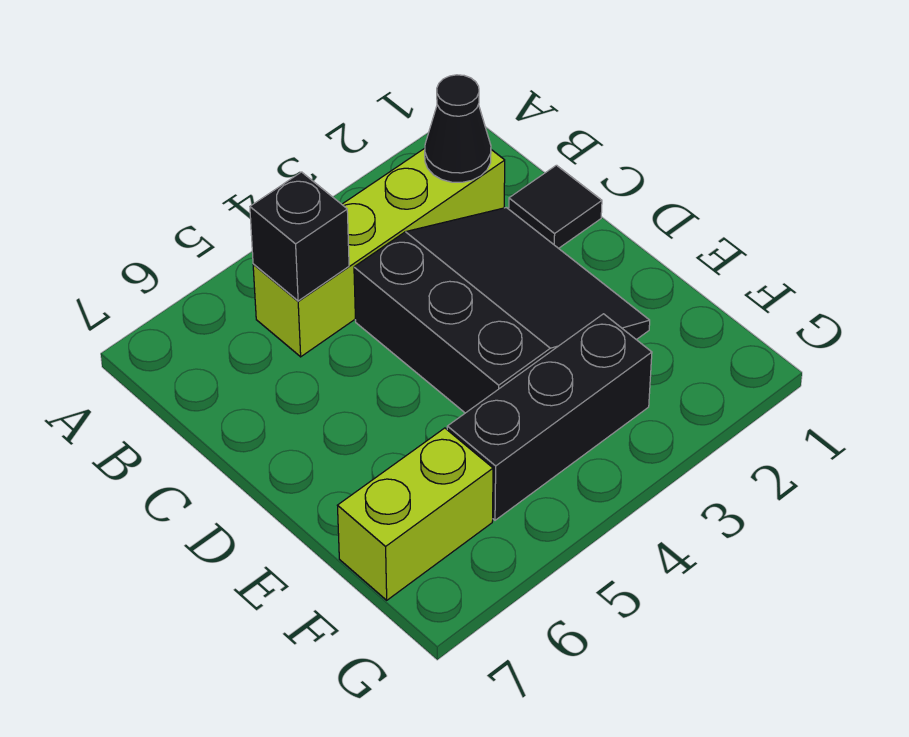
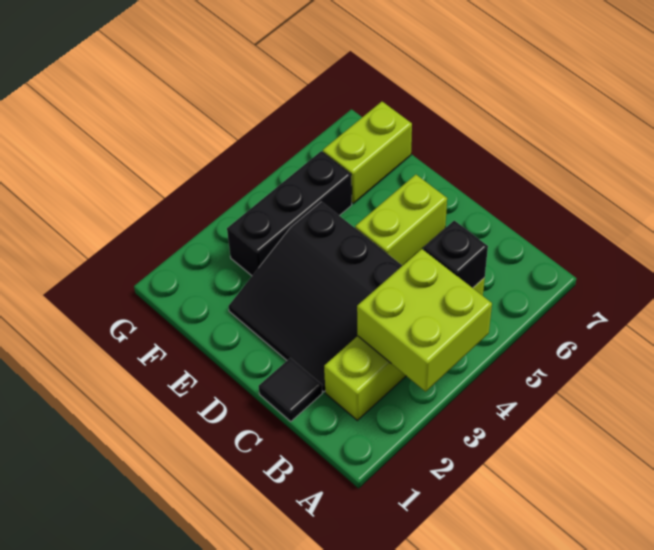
none -> lime 2x2 brick [357,249,492,392]
black 1x1 cone [425,75,491,182] -> none
none -> lime 1x2 brick [355,175,447,266]

